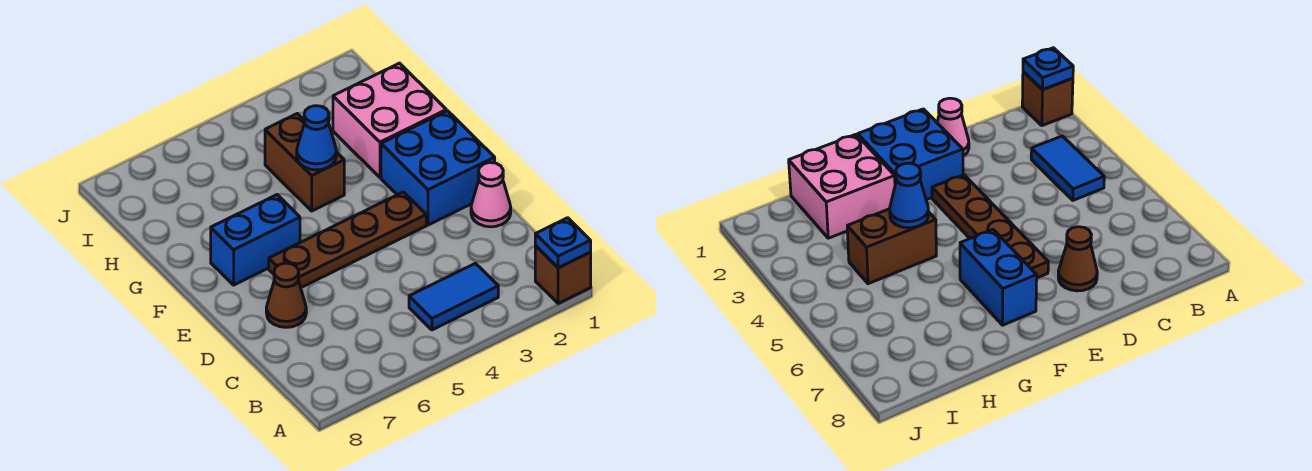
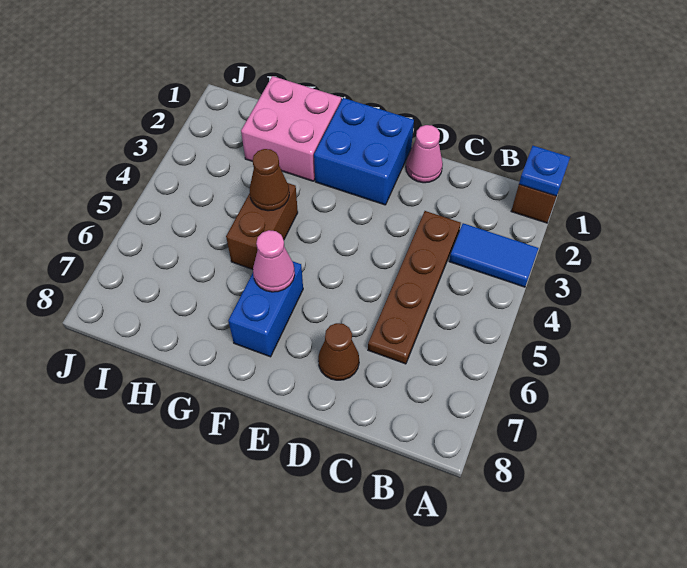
blue 1x2 tile [409,263,498,330] -> blue 1x2 tile turned to [449,223,539,287]
brown 1x4 plate [269,192,426,287] -> brown 1x4 plate moved to [368,211,461,364]
none -> pink 1x1 cone [253,230,295,292]
brown 1x2 brick [265,114,344,211] -> brown 1x2 brick turned to [226,183,298,269]
blue 1x1 cone [297,106,336,170] -> brown 1x1 cone [250,149,289,211]

